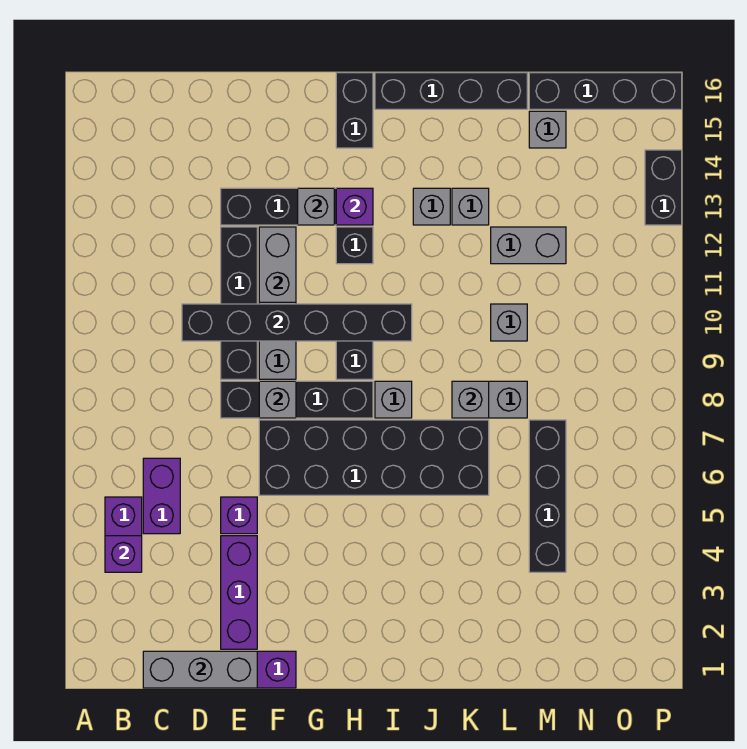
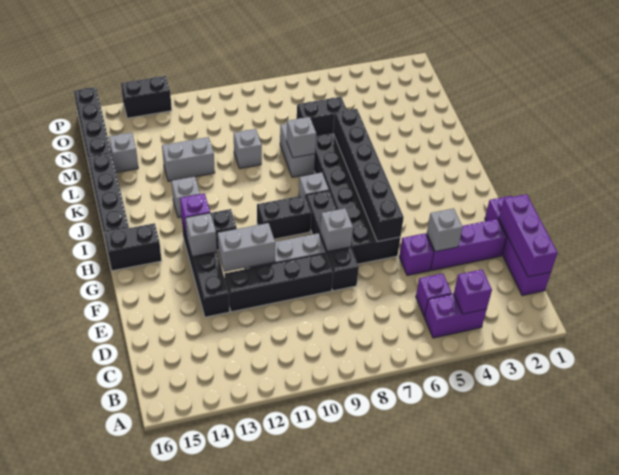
grey 1x3 brick [143,651,257,688] -> purple 1x3 brick [499,194,558,277]
purple 1x2 brick [143,458,180,534] -> purple 1x1 brick [416,273,452,317]
black 1x6 brick [182,304,412,341] -> black 1x6 brick moved to [333,109,404,242]
grey 1x1 brick [452,188,489,225] -> grey 1x1 brick moved to [427,208,463,252]
grey 1x2 brick [491,227,566,264] -> grey 1x2 brick turned to [162,137,215,181]
black 1x4 brick [529,420,566,572] -> black 1x2 brick [297,97,347,136]

